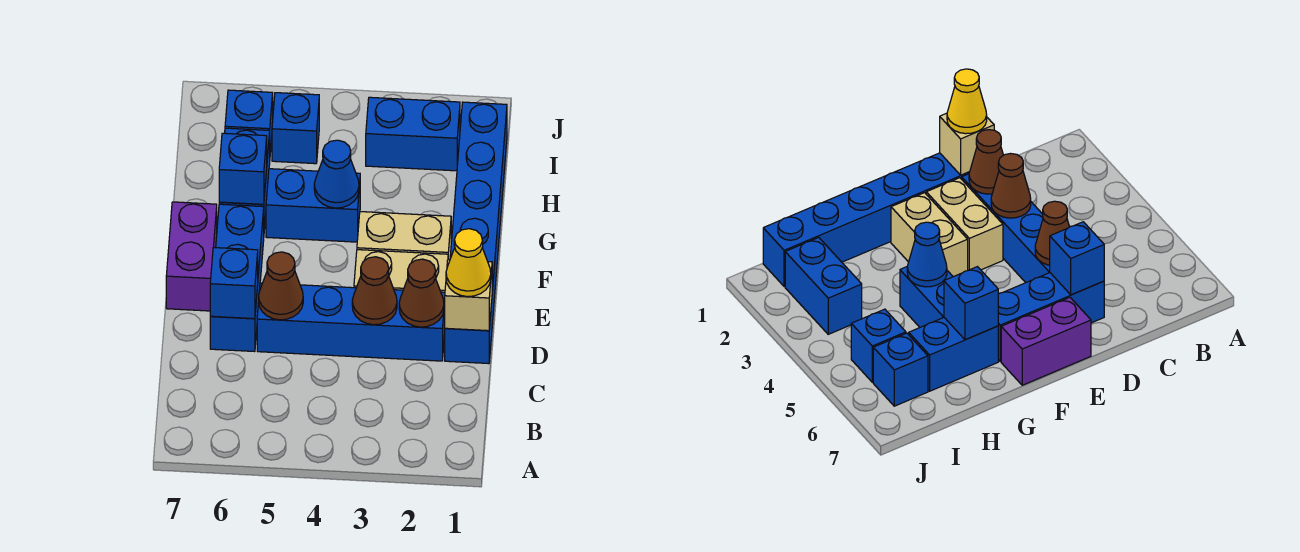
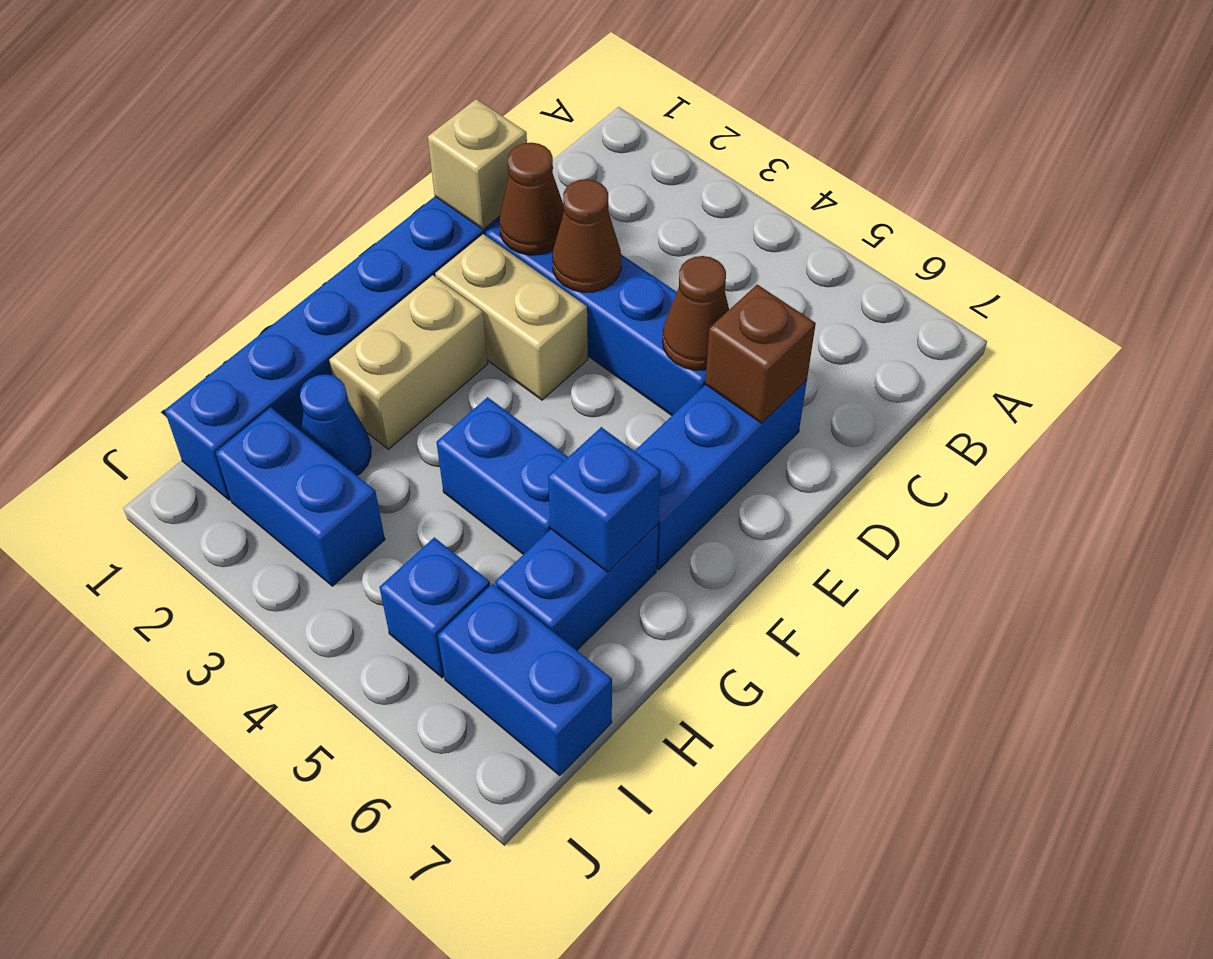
yellow 1x1 cone [446,229,491,297] -> none
blue 1x1 brick [210,248,258,319] -> brown 1x1 brick [705,285,816,423]
purple 1x2 brick [166,202,217,311] -> none
tan 1x2 brick [357,212,451,260] -> tan 1x2 brick turned to [329,275,488,449]
blue 1x1 cone [314,140,359,208] -> blue 1x1 cone moved to [300,374,371,475]
blue 1x1 brick [225,90,273,152] -> blue 1x2 brick [438,584,612,775]

